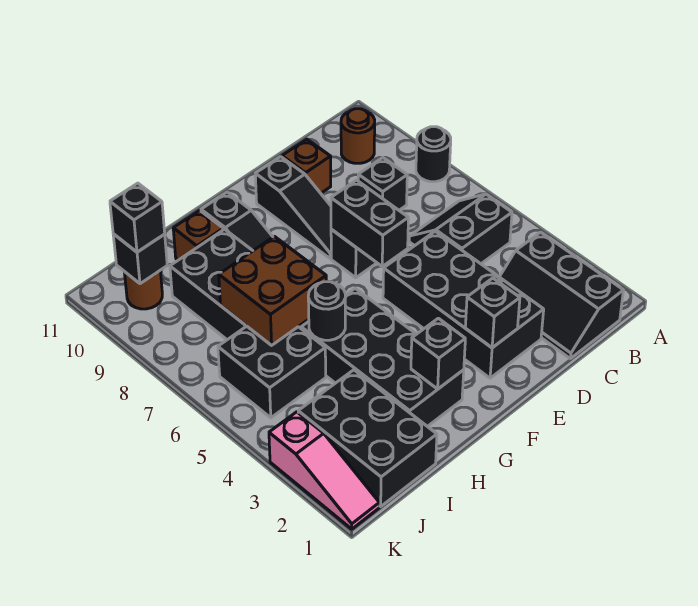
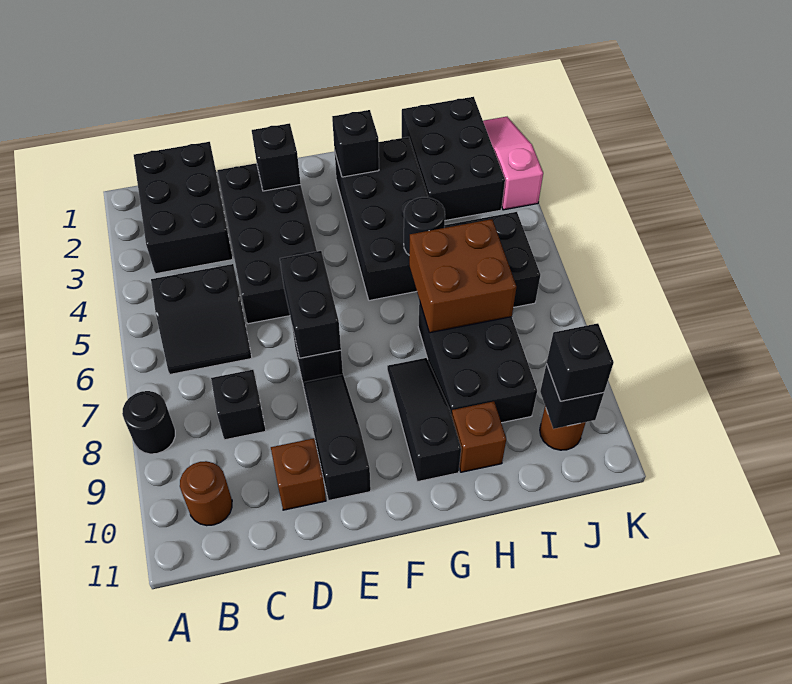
black 2x3 slope [500,232,623,358] -> black 2x3 brick [134,142,233,274]

